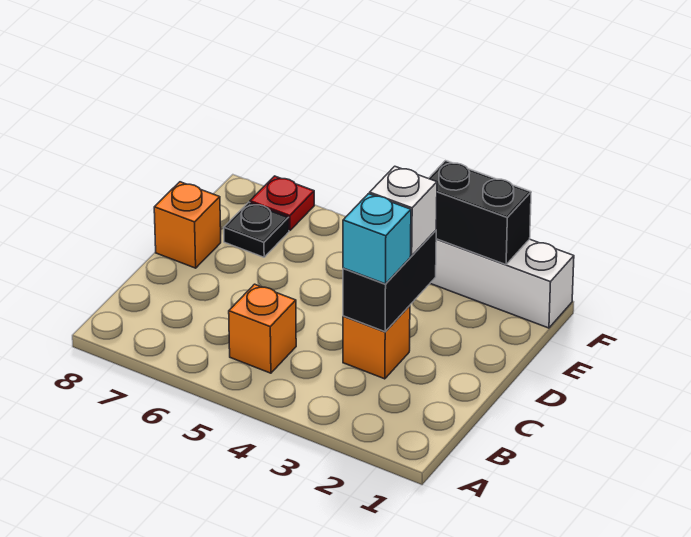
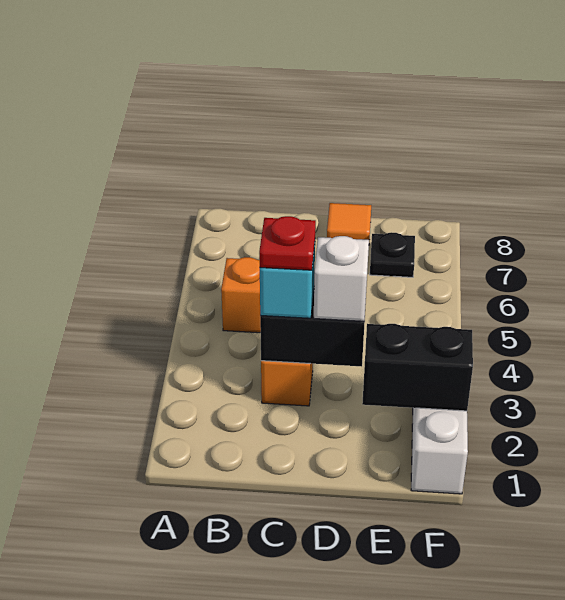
orange 1x1 brick [154,182,221,268] -> orange 1x1 tile [327,203,371,240]
black 1x2 brick [429,161,531,265] -> black 1x2 brick turned to [362,324,473,411]
red 1x1 plate [250,176,314,231] -> red 1x1 plate moved to [259,216,316,270]

